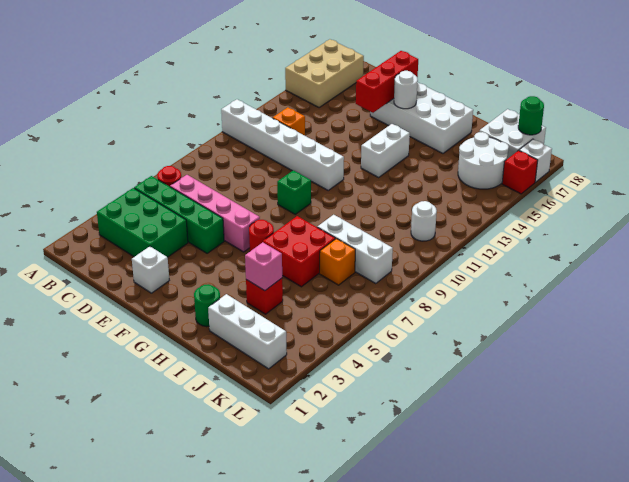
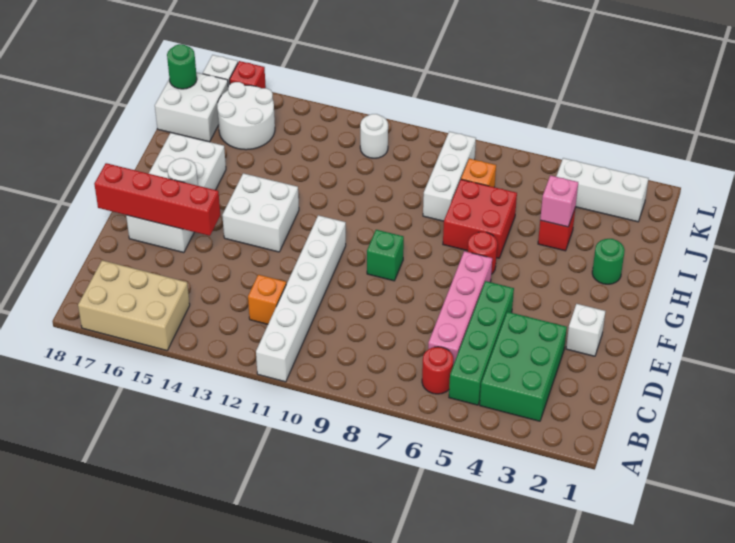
red 1x3 brick [356,51,418,113] -> red 1x4 brick [94,163,220,236]
white 1x2 brick [361,124,410,177] -> white 2x2 brick [222,173,299,252]
white 1x3 brick [208,294,287,369] -> white 1x3 brick turned to [556,158,649,222]

